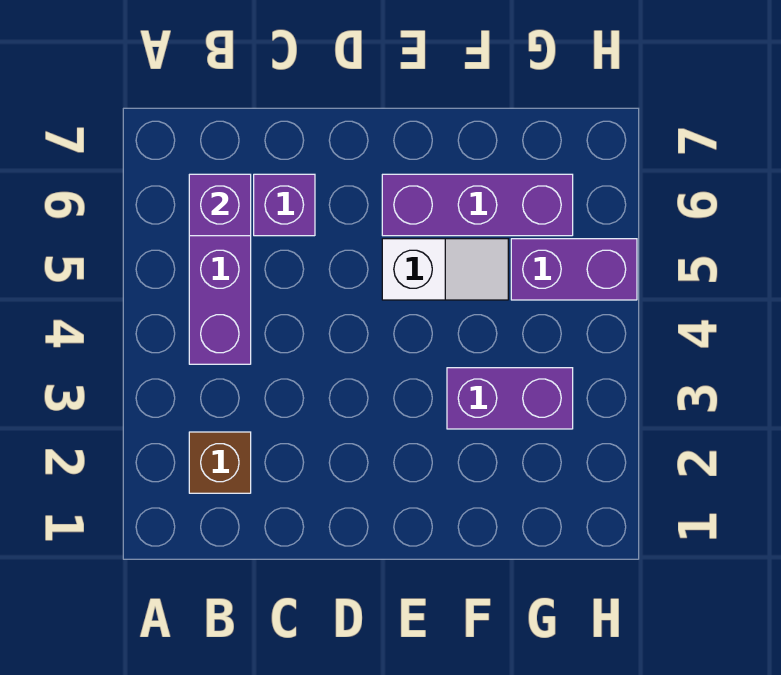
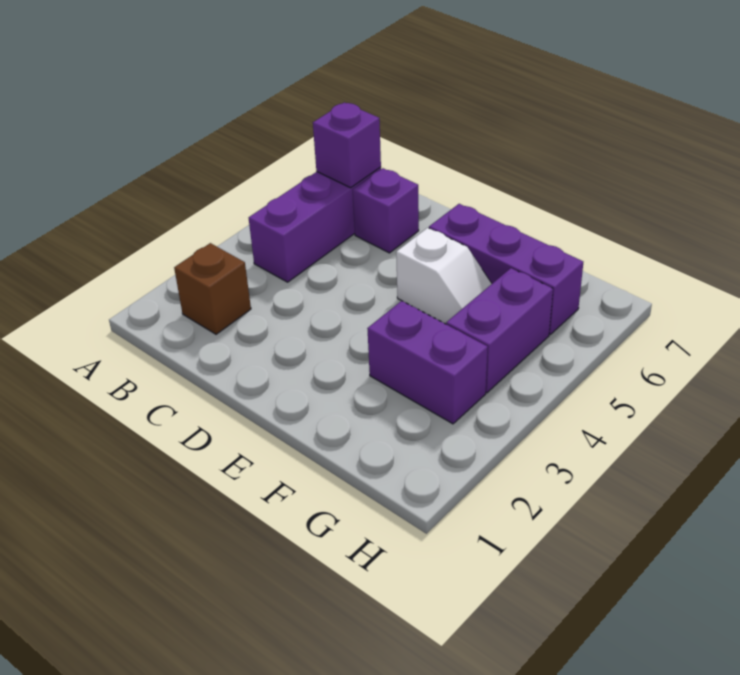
purple 1x2 brick [511,239,637,300] -> purple 1x2 brick turned to [446,268,553,393]

